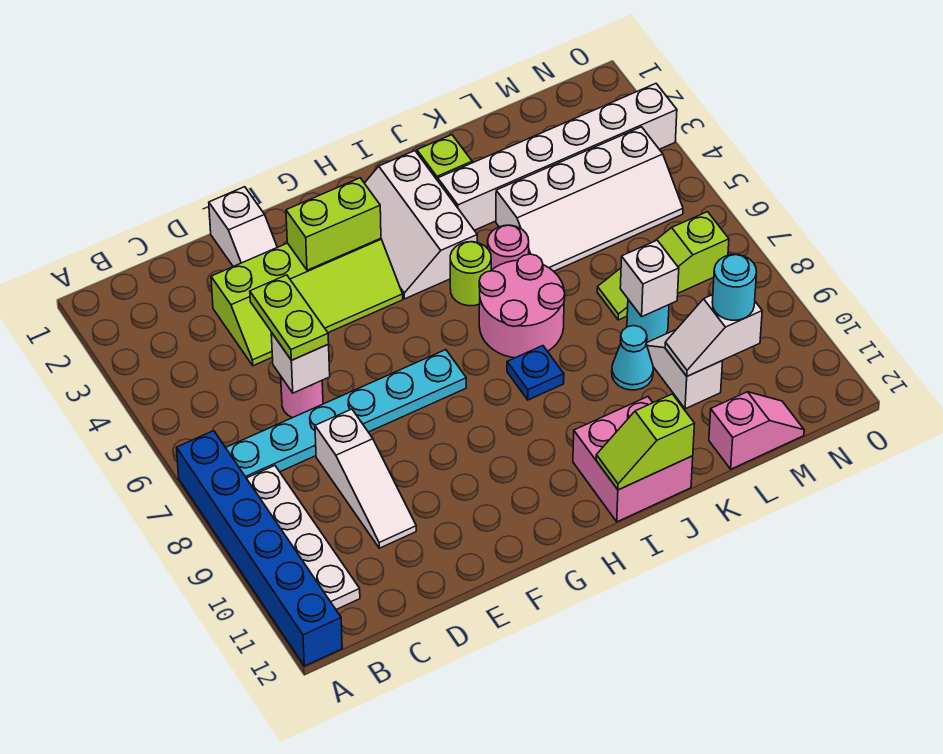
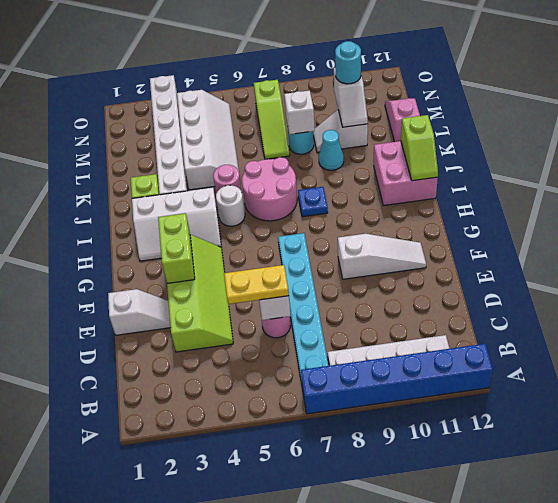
lime 1x2 plate [250,275,329,360] -> yellow 1x2 plate [224,265,289,304]
white 1x3 slope [315,409,416,548] -> white 1x3 slope moved to [338,234,426,279]
lime 1x1 round brick [450,242,491,306] -> white 1x1 round brick [216,185,245,226]

